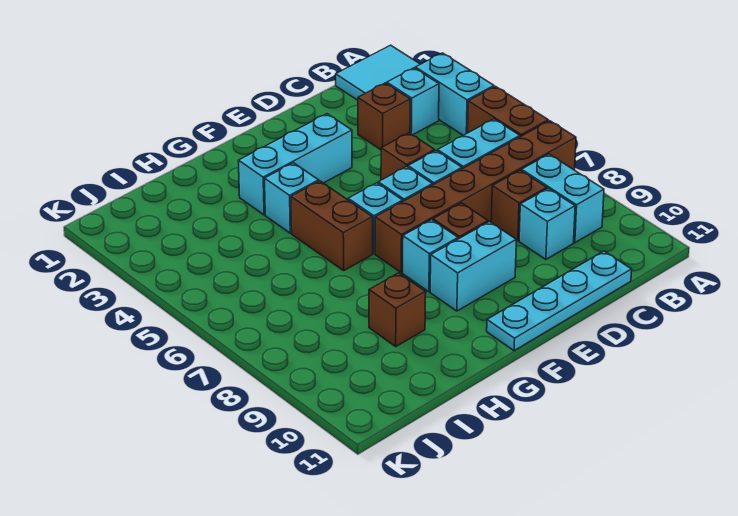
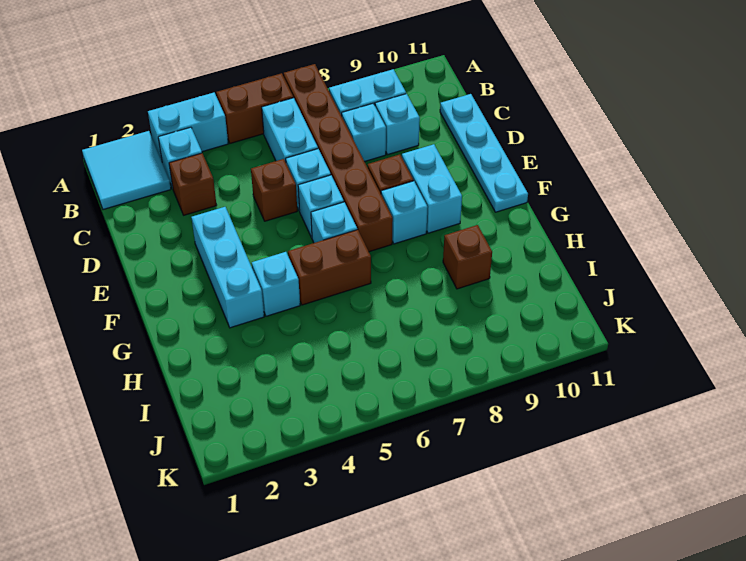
brown 1x1 brick [491,170,547,241] -> cyan 1x1 brick [342,104,386,161]

